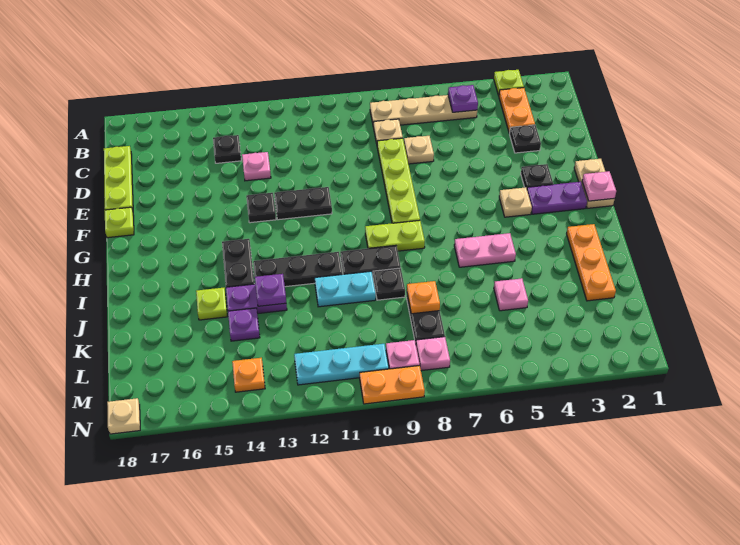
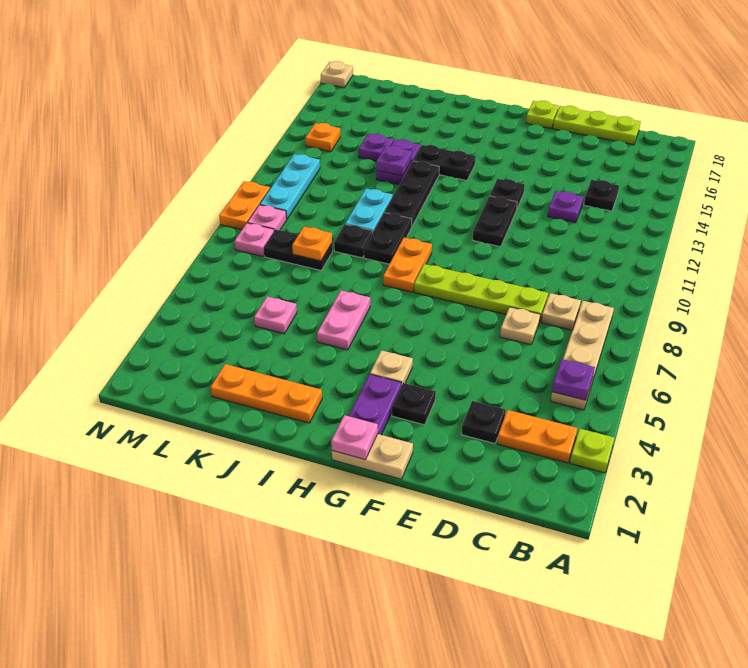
pink 1x1 plate [242,152,271,181] -> purple 1x1 plate [548,191,583,223]
lime 1x2 plate [365,220,425,251] -> orange 1x2 plate [383,238,432,292]
lime 1x1 plate [196,288,227,320] -> none

